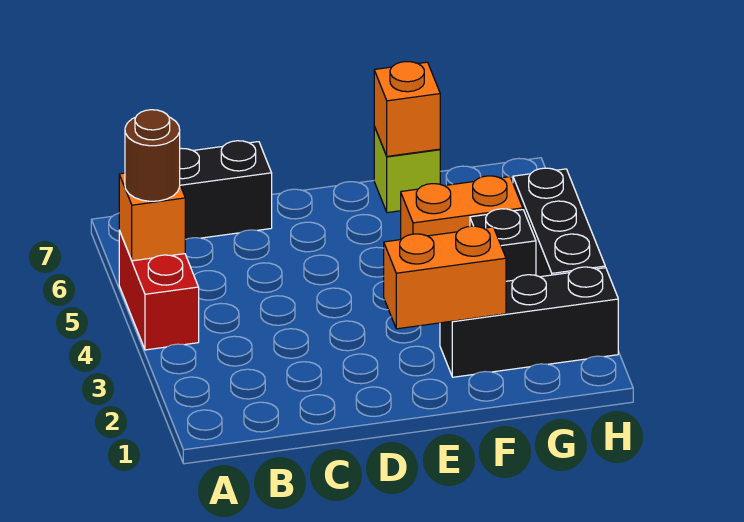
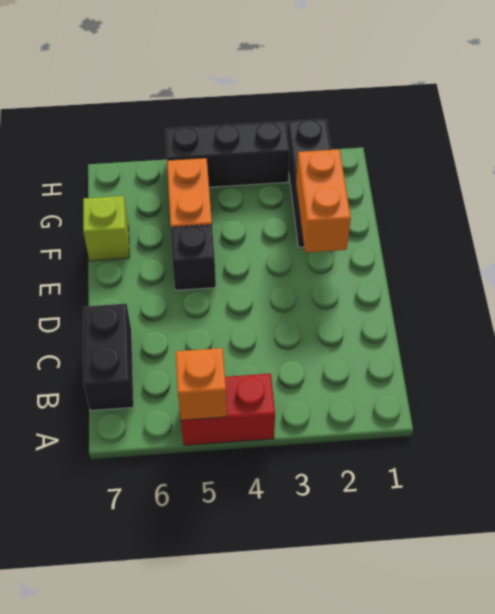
brown 1x1 round brick [125,110,180,201] -> none
orange 1x1 brick [374,62,440,156] -> none
black 1x1 brick [470,209,536,281] -> black 1x1 brick moved to [171,225,216,290]

